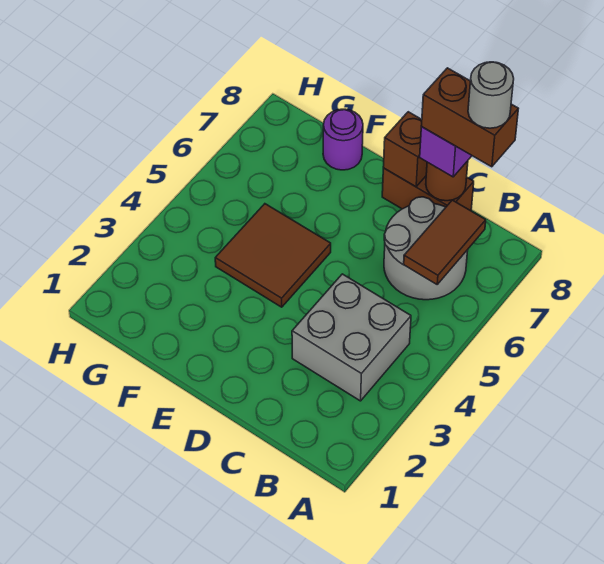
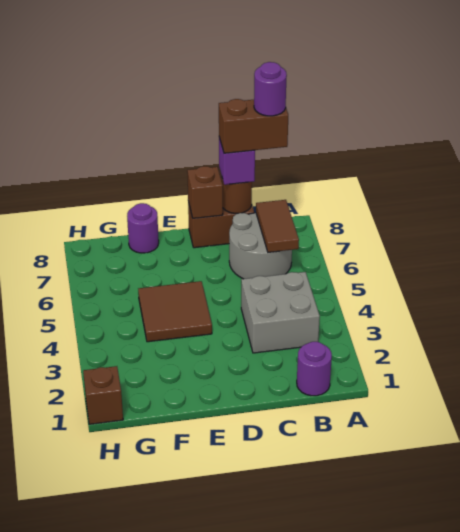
none -> purple 1x1 round brick [297,342,332,396]
grey 1x1 round brick [468,62,514,128] -> purple 1x1 round brick [254,62,287,116]
none -> brown 1x1 brick [83,366,123,424]

